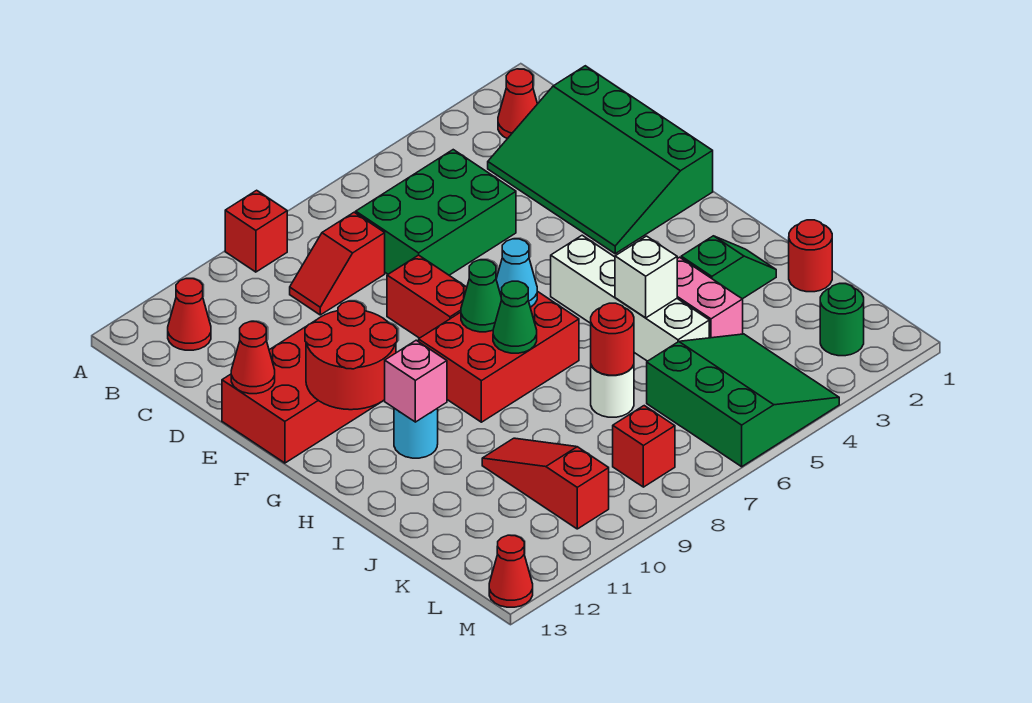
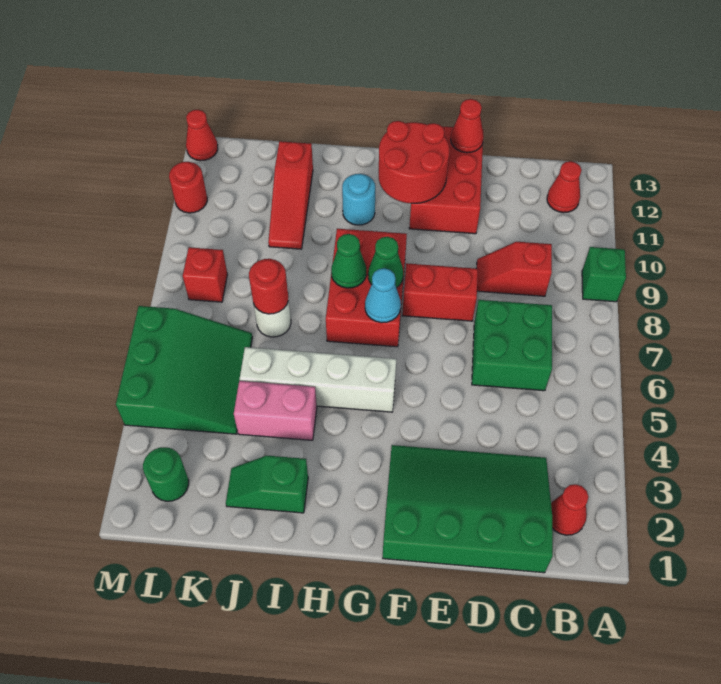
red 1x1 brick [225,190,287,272] -> green 1x1 brick [582,247,626,302]
green 2x3 brick [356,150,516,275] -> green 2x2 brick [472,300,552,391]
red 1x2 slope [290,212,385,315] -> red 1x2 slope turned to [476,242,552,296]
pink 1x1 brick [385,340,447,422] -> none
green 1x2 slope [681,236,776,299] -> green 1x2 slope turned to [226,456,308,513]
white 1x1 brick [615,236,677,318] -> none
red 1x1 round brick [789,220,832,292] -> red 1x1 round brick moved to [169,162,207,213]
red 1x3 slope [482,438,609,529] -> red 1x3 slope turned to [268,141,313,249]
green 3x3 slope [647,334,839,467] -> green 3x3 slope turned to [116,306,252,434]

